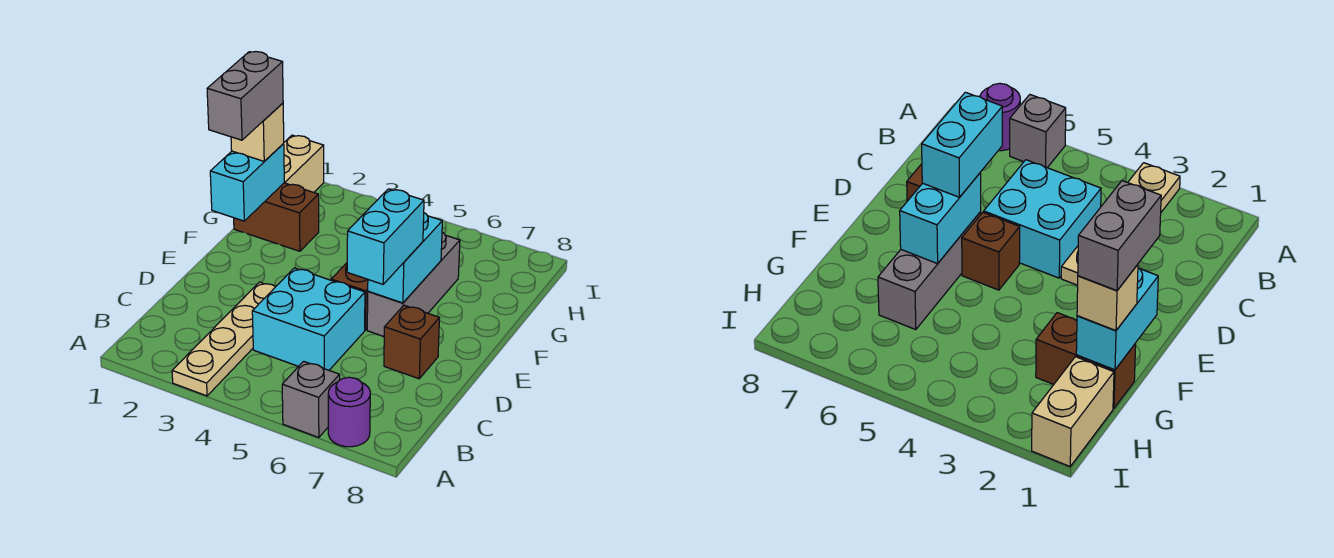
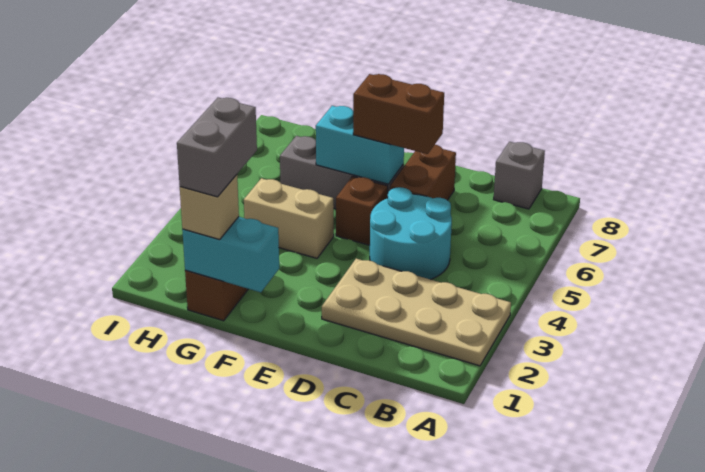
tan 1x4 plate [172,282,275,396] -> tan 2x4 plate [322,259,511,366]
grey 1x1 brick [282,361,340,438] -> grey 1x1 brick moved to [494,142,545,209]
purple 1x1 round brick [328,377,370,447] -> none
cyan 2x2 brick [252,268,365,370] -> cyan 2x2 round brick [370,187,452,280]
cyan 1x2 brick [347,189,424,284] -> brown 1x2 brick [353,74,444,154]
brown 1x1 brick [384,305,439,379] -> brown 1x2 brick [390,145,456,200]
grey 1x2 brick [207,52,283,140] -> grey 1x2 brick turned to [177,98,257,197]
tan 1x2 brick [283,135,324,192] -> tan 1x2 brick moved to [244,178,334,258]

